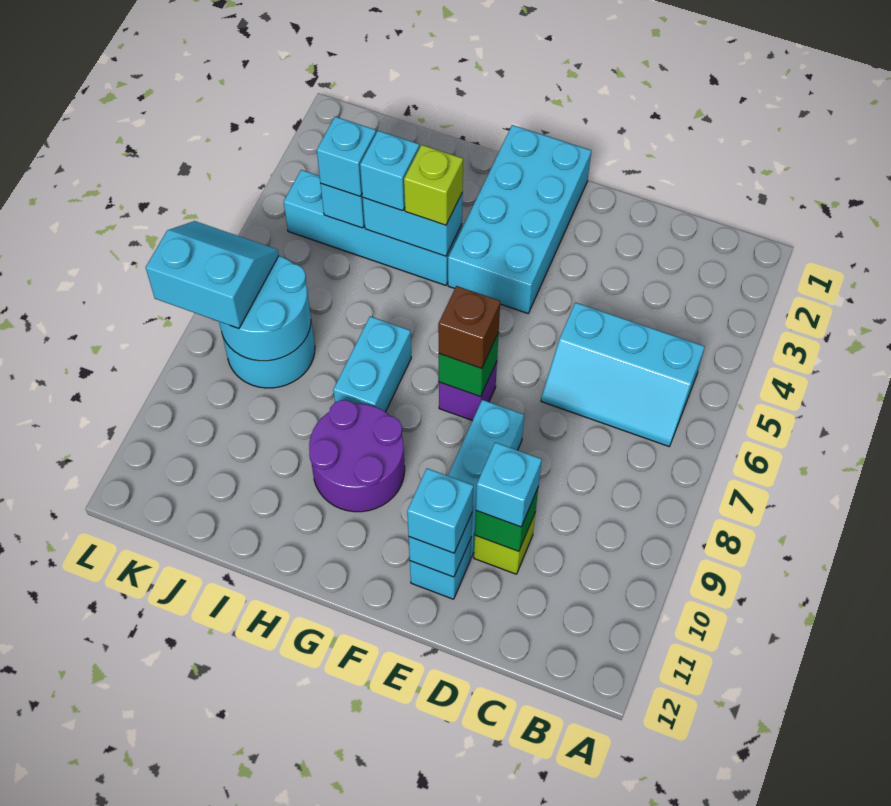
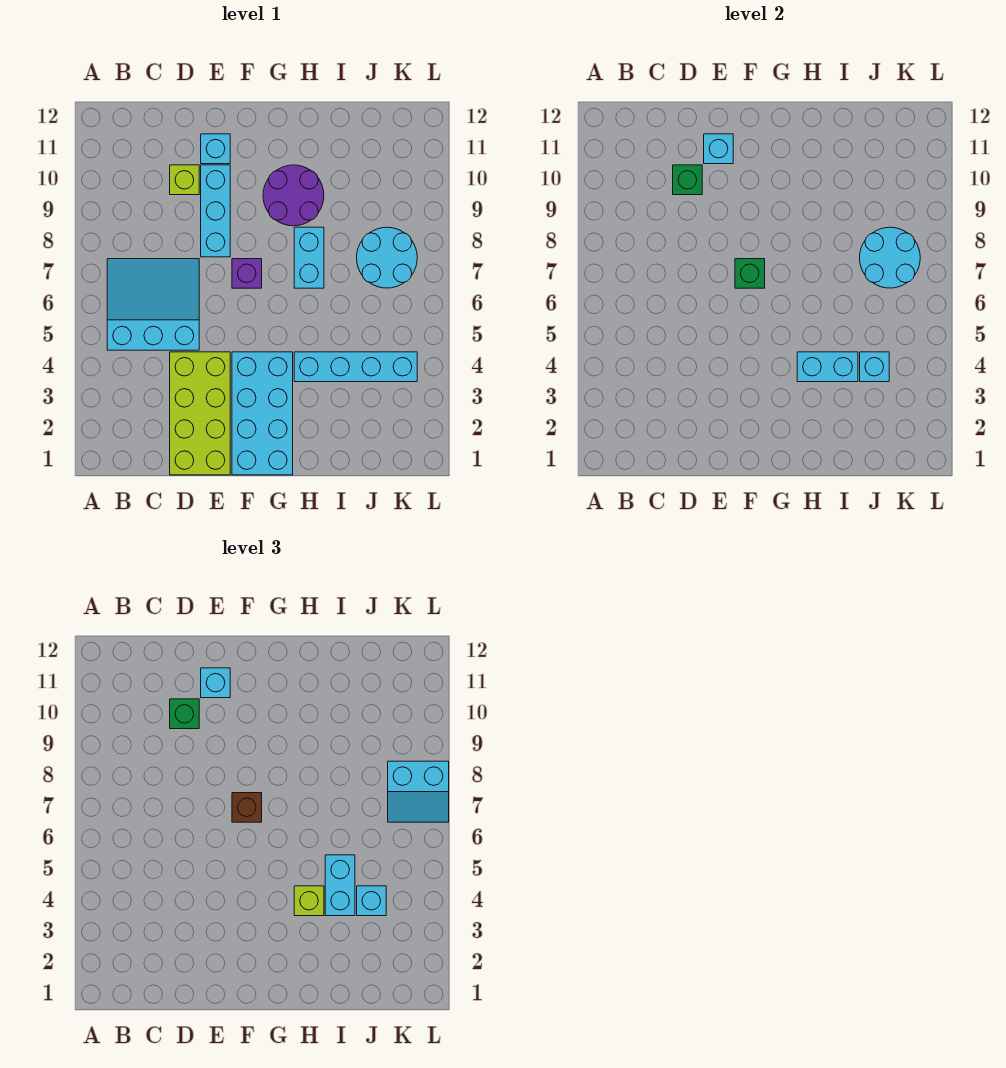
cyan 2x3 slope [541,302,705,446] -> cyan 3x3 slope [107,259,199,350]
none -> lime 2x4 brick [170,352,230,475]
cyan 1x1 brick [476,442,542,527] -> green 1x1 brick [170,699,199,729]
cyan 1x1 brick [360,131,419,211] -> cyan 1x2 brick [325,855,355,916]

